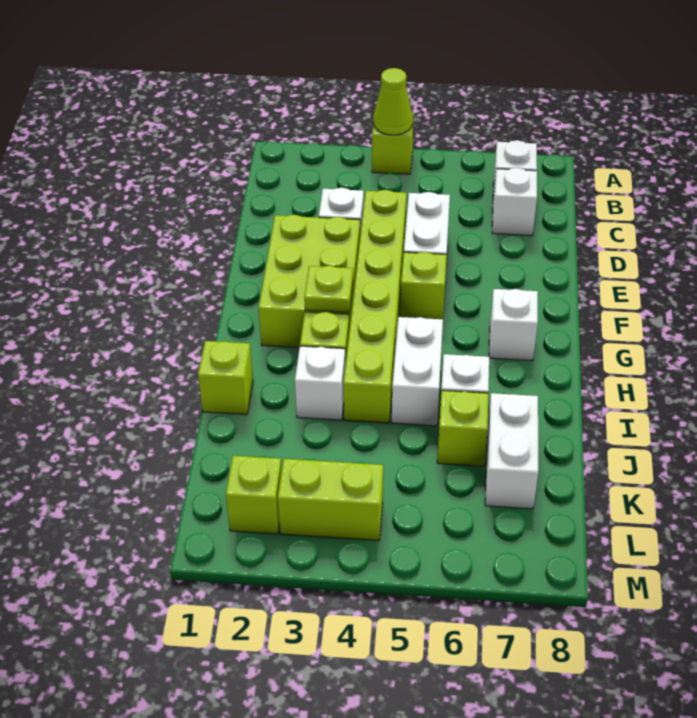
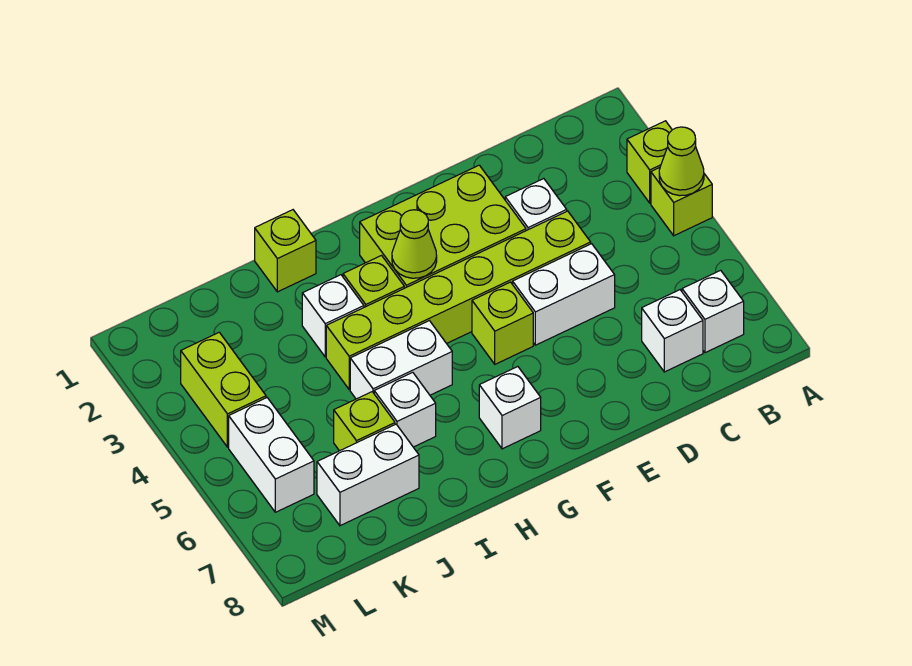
lime 1x1 plate [304,266,353,312] -> lime 1x1 cone [392,210,437,278]
lime 1x1 brick [226,456,282,534] -> lime 1x1 brick moved to [627,121,672,203]
none -> white 1x2 brick [229,398,314,512]

